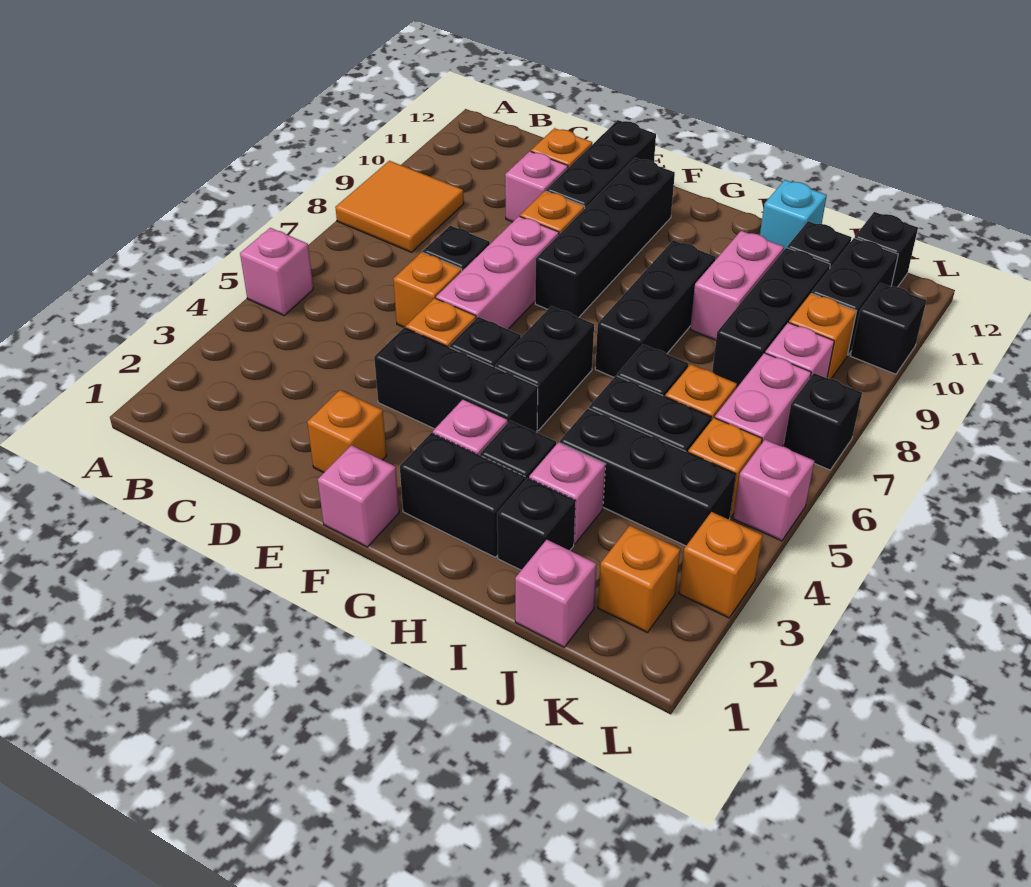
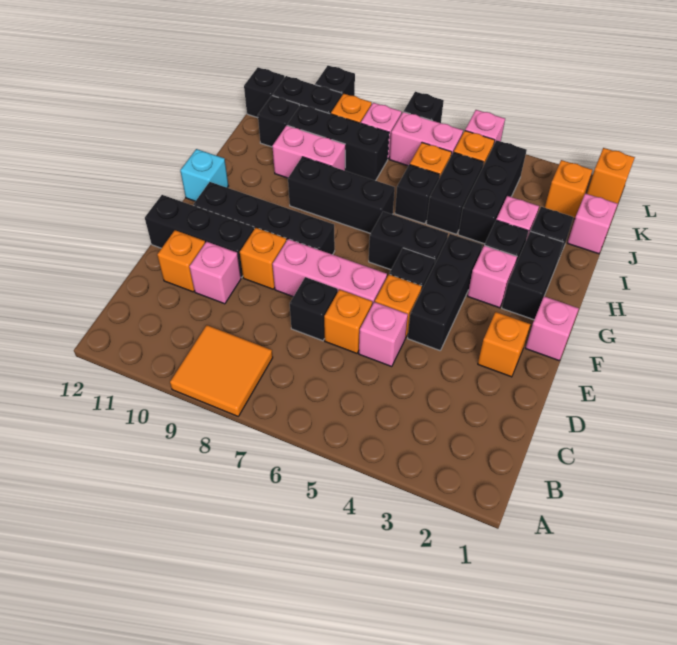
pink 1x1 brick [240,228,313,315] -> pink 1x1 brick moved to [359,302,408,367]
cyan 1x1 brick [760,180,827,250] -> cyan 1x1 brick moved to [180,149,228,201]
orange 1x1 brick [679,512,763,618] -> orange 1x1 brick moved to [587,148,635,203]

